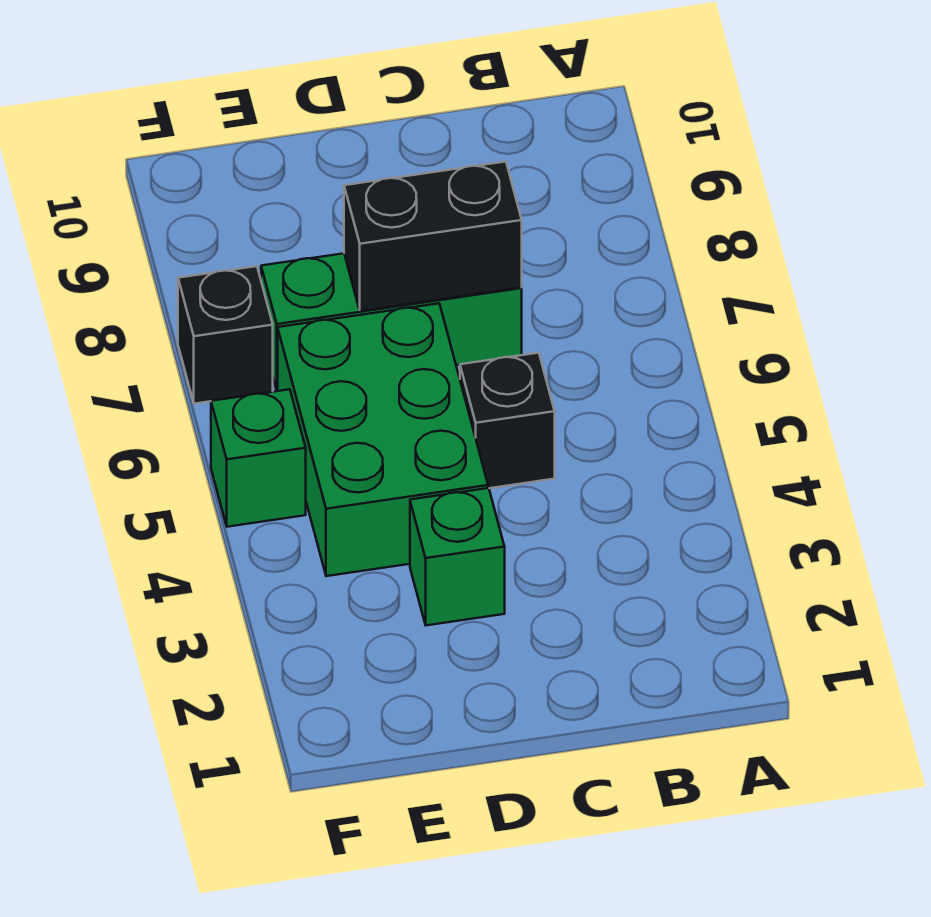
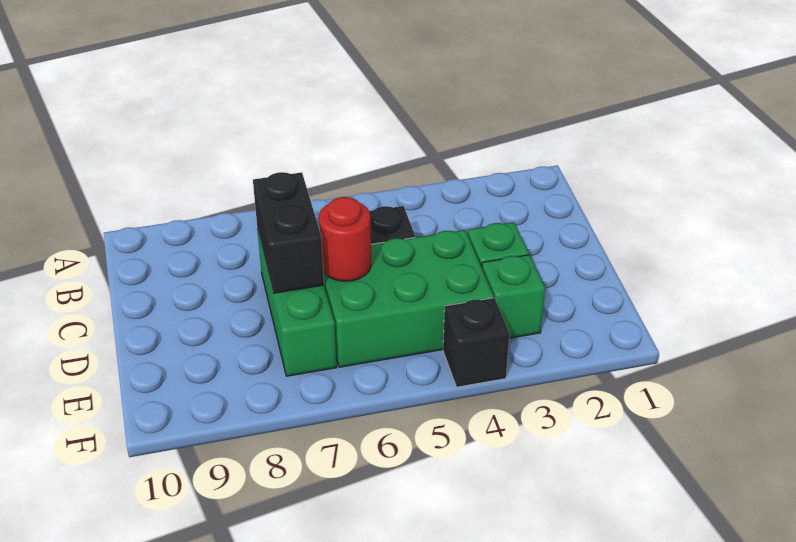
none -> red 1x1 round brick [319,197,371,281]
green 1x1 brick [211,389,306,527] -> green 1x1 brick moved to [482,255,545,338]
black 1x1 brick [178,266,273,404] -> black 1x1 brick moved to [443,298,510,387]

